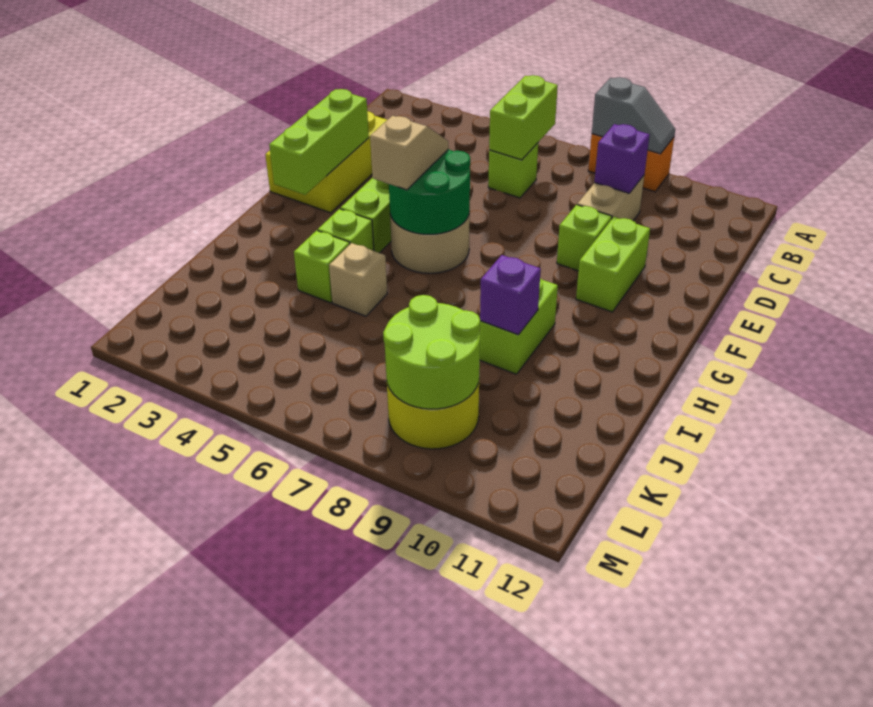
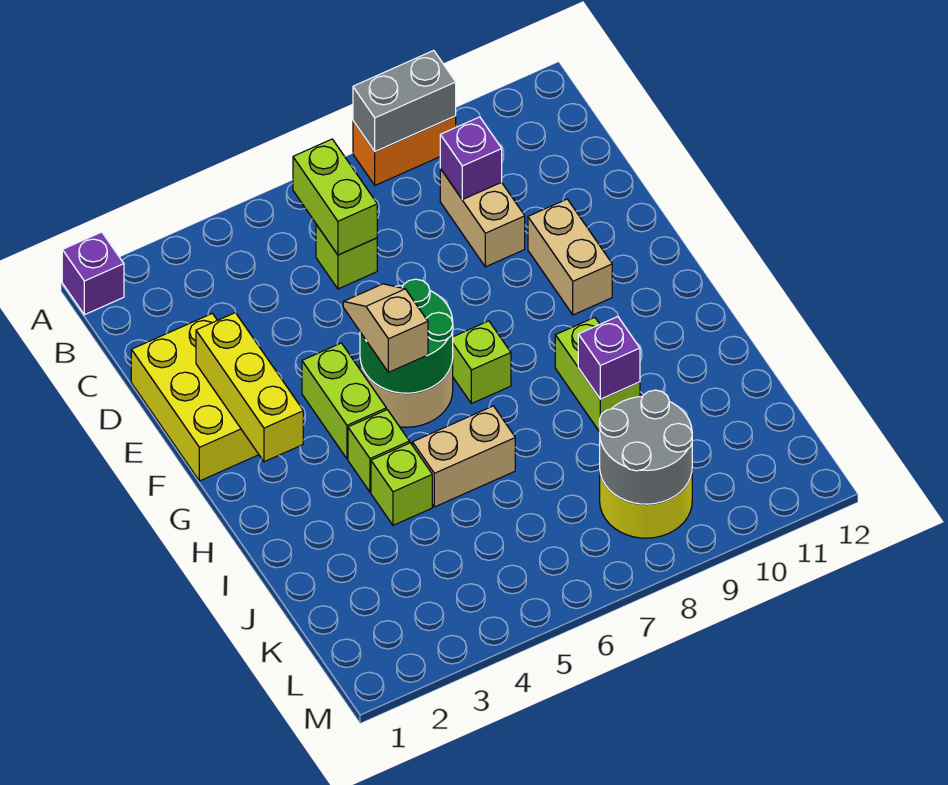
none -> purple 1x1 brick [62,232,124,315]
grey 1x2 slope [592,77,675,154] -> grey 1x2 brick [353,50,456,152]
lime 1x3 brick [269,89,369,195] -> yellow 1x3 brick [196,313,303,462]
lime 1x1 brick [557,205,612,271] -> lime 1x1 brick moved to [453,321,511,404]
lime 1x2 brick [576,217,650,312] -> tan 1x2 brick [528,199,612,315]
tan 1x1 brick [329,243,387,316] -> tan 1x2 brick [413,406,515,507]
lime 2x2 round brick [383,295,480,409] -> grey 2x2 round brick [599,390,692,504]

